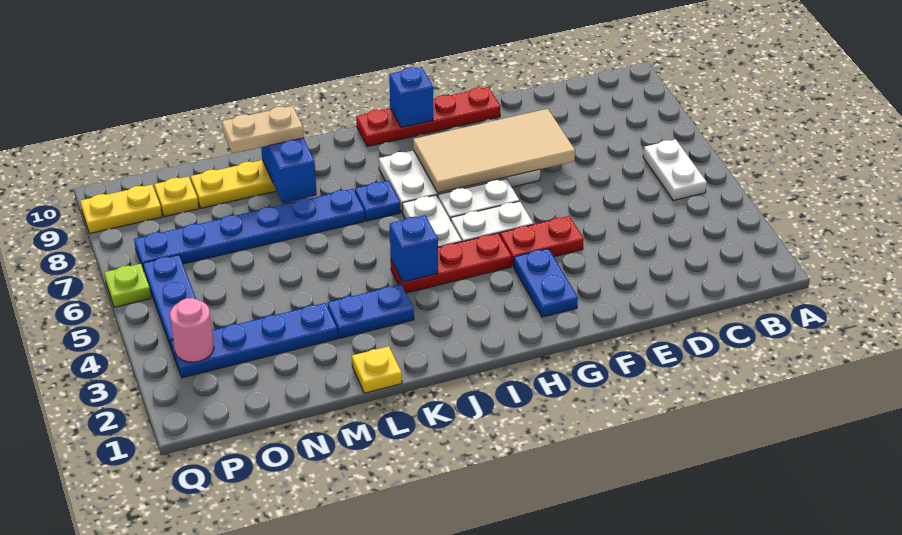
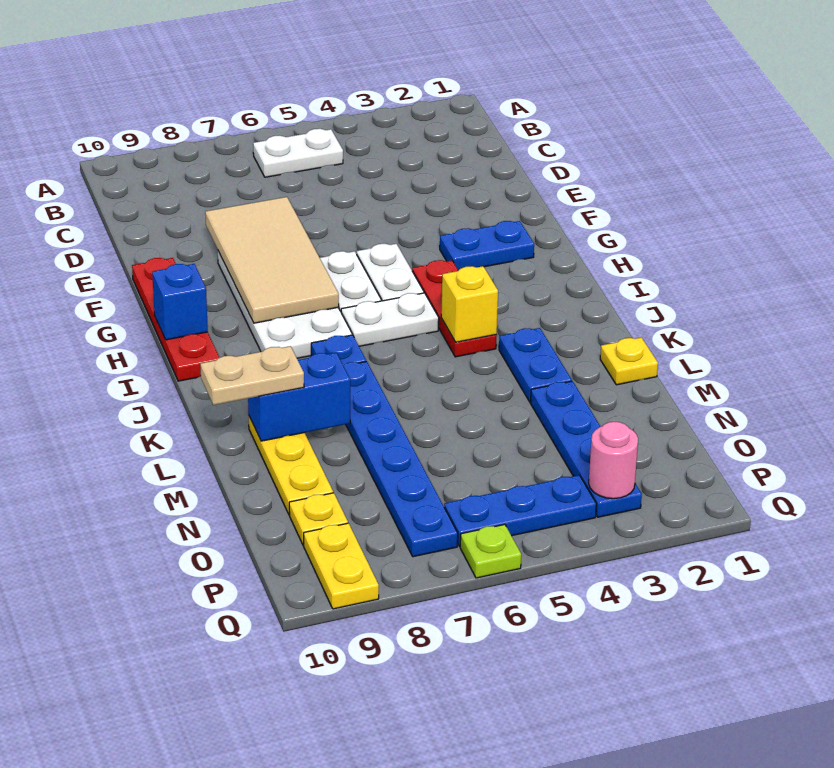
red 1x2 plate [500,216,584,267] -> none
blue 1x1 brick [390,215,438,282] -> yellow 1x1 brick [441,266,498,342]
tan 1x2 plate [222,106,304,154] -> tan 1x2 plate turned to [200,346,304,405]

